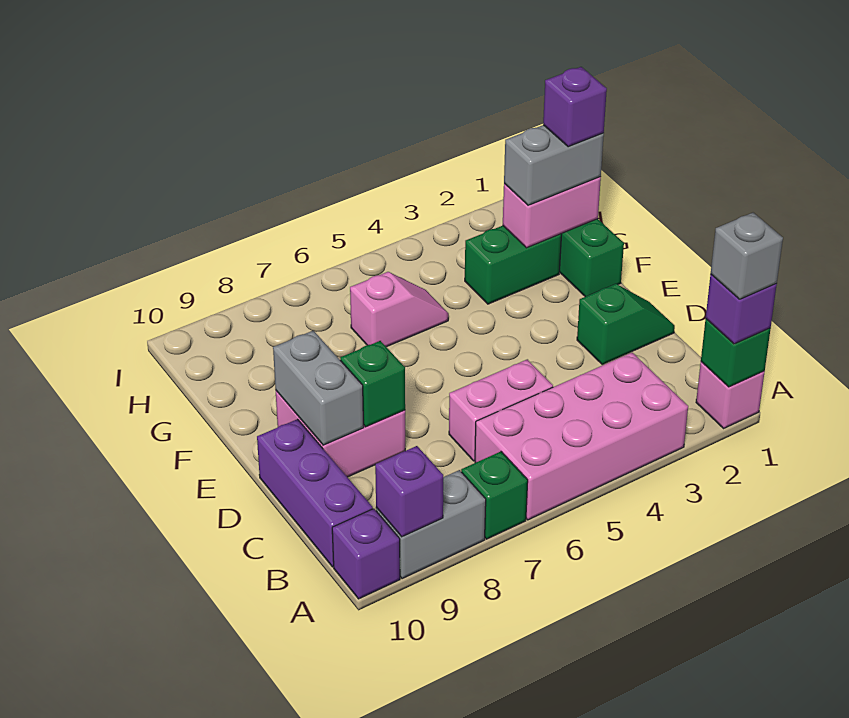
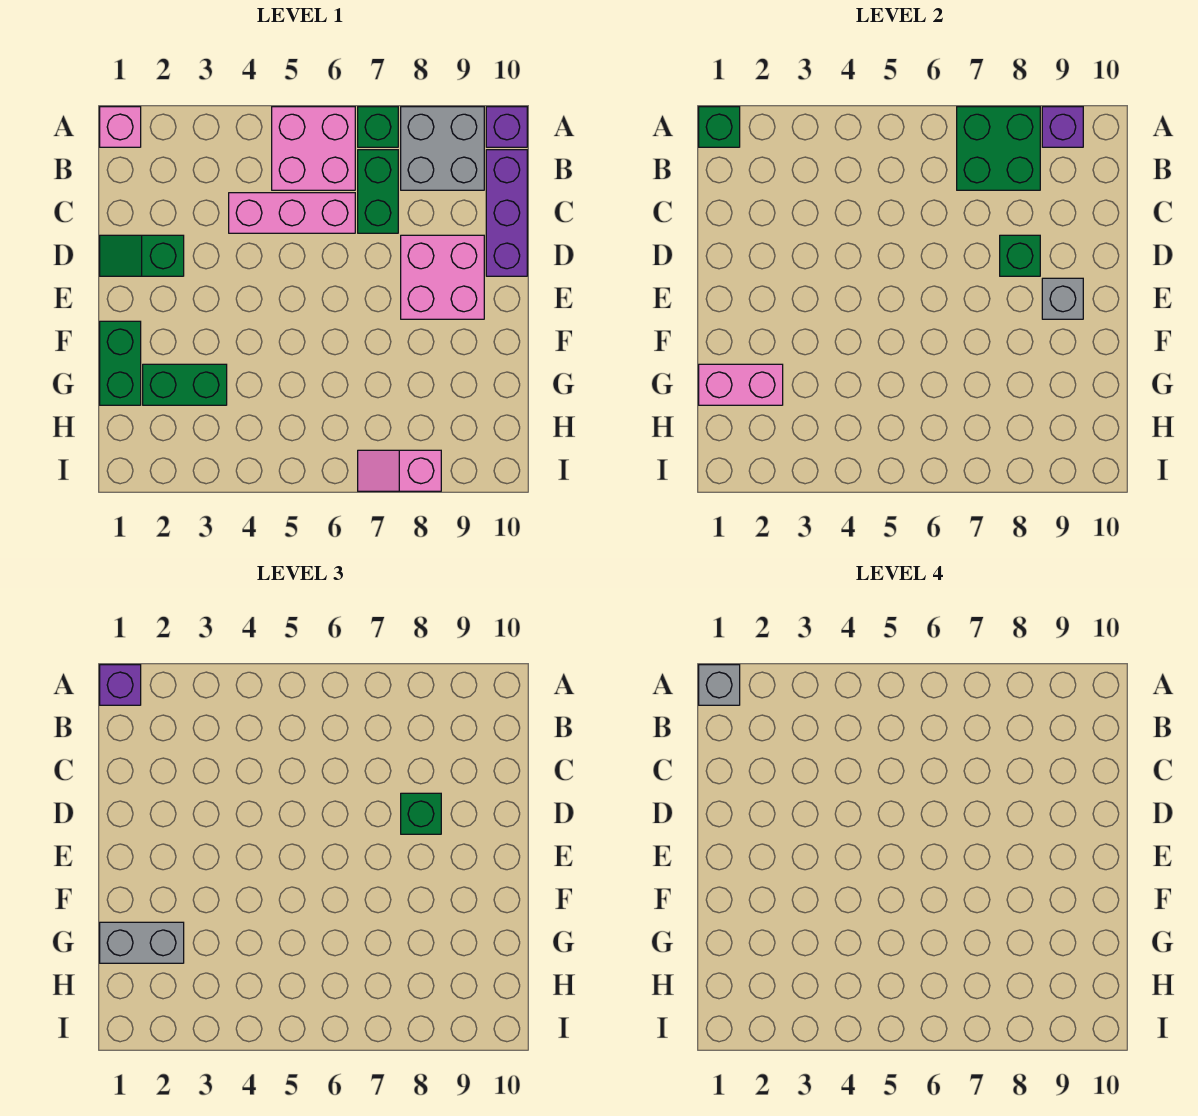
pink 2x4 brick [475,353,688,520] -> pink 2x2 brick [272,107,355,190]
none -> green 2x2 brick [957,107,1040,190]
grey 1x2 brick [376,470,486,579] -> grey 2x2 brick [401,107,484,190]
none -> green 1x2 brick [358,150,398,233]
pink 1x2 brick [449,359,553,461] -> pink 1x3 brick [229,193,355,233]
none -> green 1x1 brick [401,793,441,834]
grey 1x2 brick [273,331,364,445] -> grey 1x1 brick [1042,278,1083,319]
purple 1x1 brick [543,67,607,147] -> none
pink 1x2 slope [350,272,449,347] -> pink 1x2 slope moved to [358,450,441,491]

